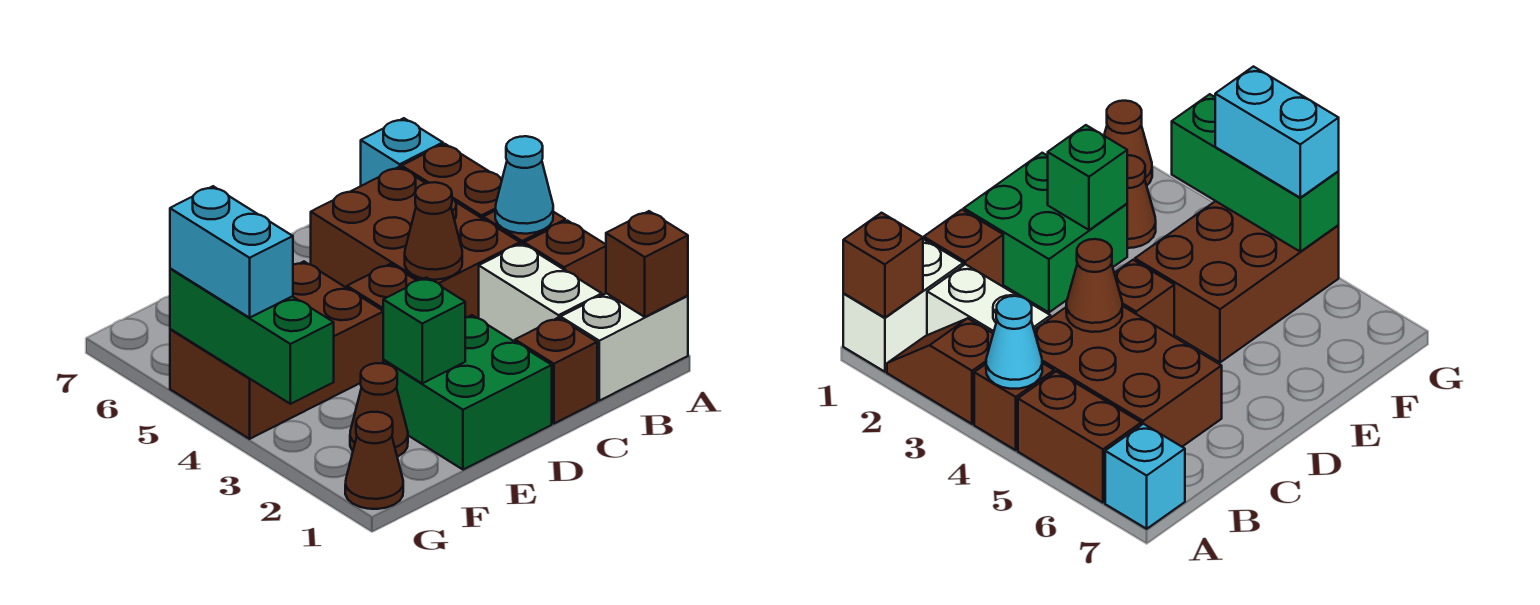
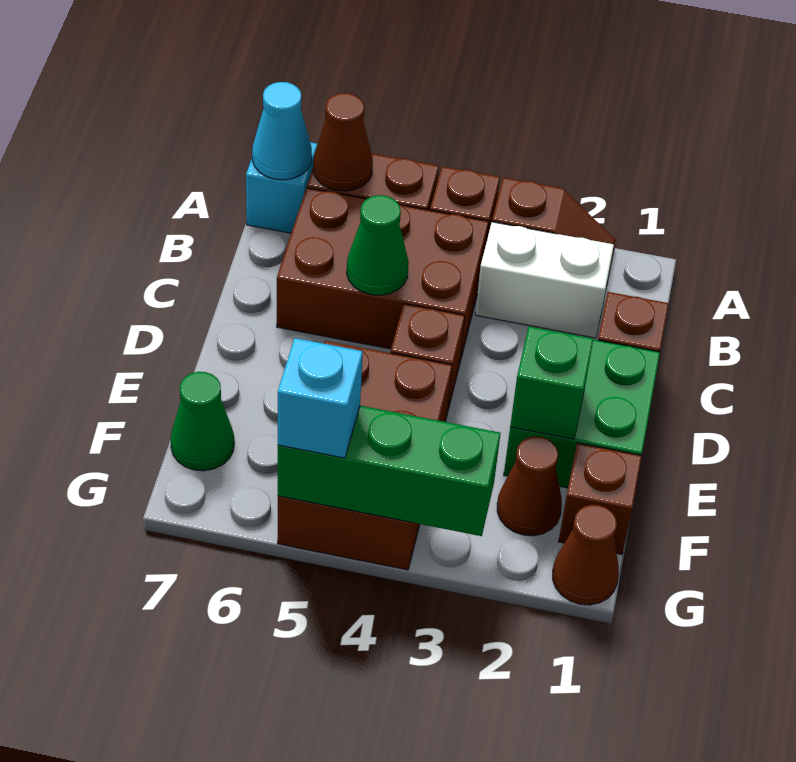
white 1x2 brick [560,293,688,401] -> none
brown 1x1 brick [606,211,688,317] -> brown 1x1 brick moved to [558,443,642,554]
cyan 1x1 cone [495,136,553,234] -> cyan 1x1 cone moved to [252,82,312,180]
brown 1x1 cone [405,182,462,280] -> brown 1x1 cone moved to [313,93,373,191]
none -> green 1x1 cone [347,195,409,295]
none -> green 1x1 cone [171,372,234,471]
cyan 1x2 brick [170,186,293,318] -> cyan 1x1 brick [278,338,363,458]

